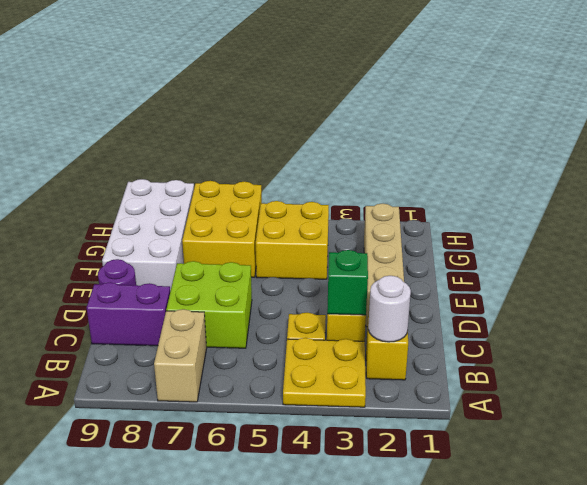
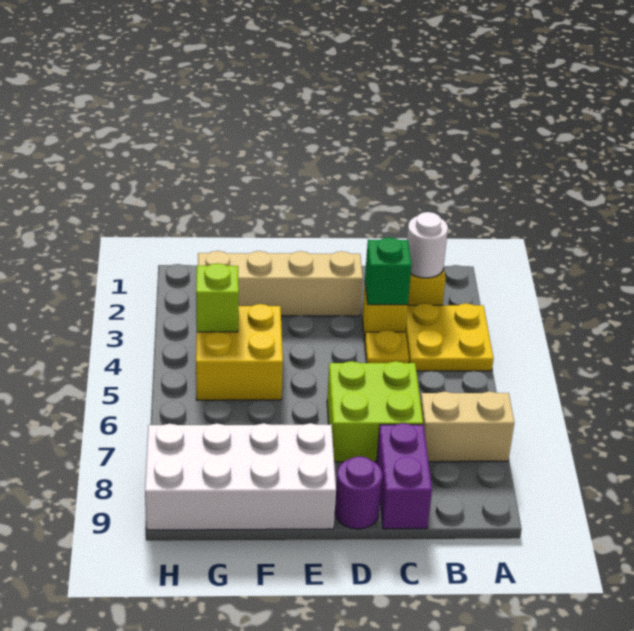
yellow 2x3 brick [182,181,262,277] -> none
none -> lime 1x1 brick [196,263,239,332]

